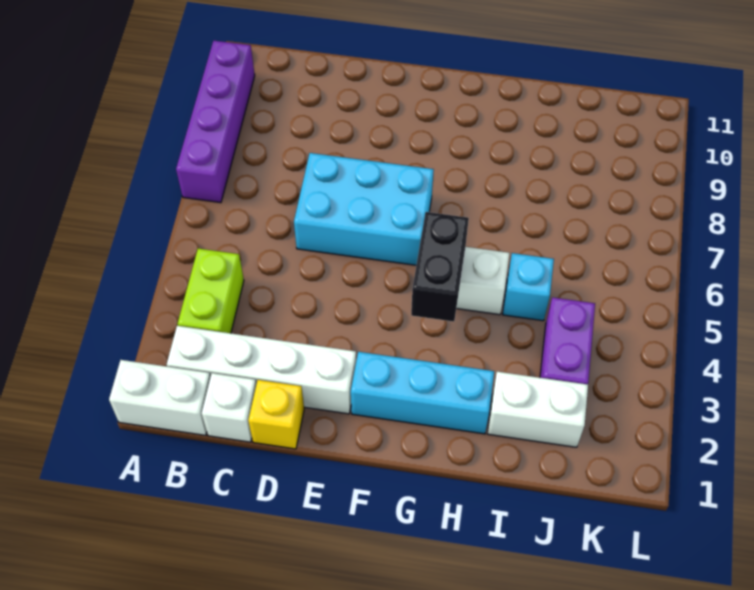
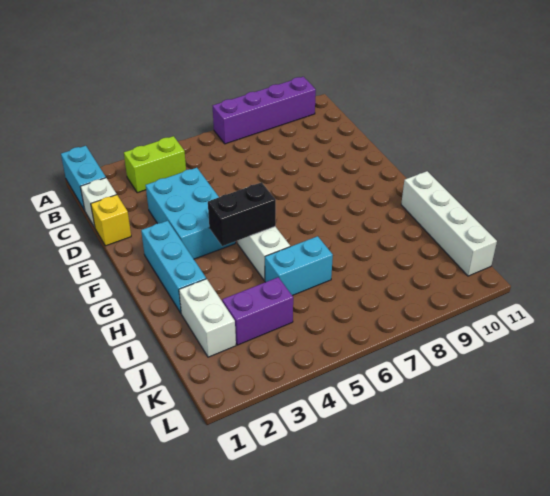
white 1x2 brick [109,360,210,435] -> cyan 1x2 brick [61,146,106,210]
white 1x4 brick [167,326,356,414] -> white 1x4 brick moved to [401,171,497,276]
cyan 2x3 brick [294,153,434,265] -> cyan 2x3 brick moved to [146,168,236,259]
cyan 1x1 brick [503,253,554,321] -> cyan 1x2 brick [265,236,333,295]

